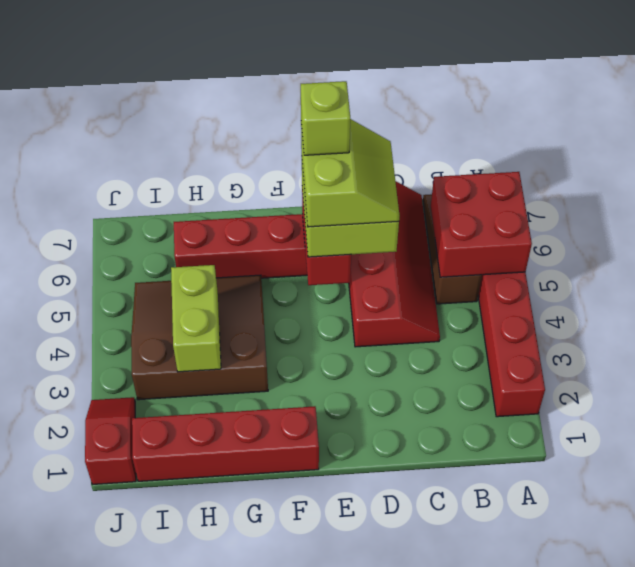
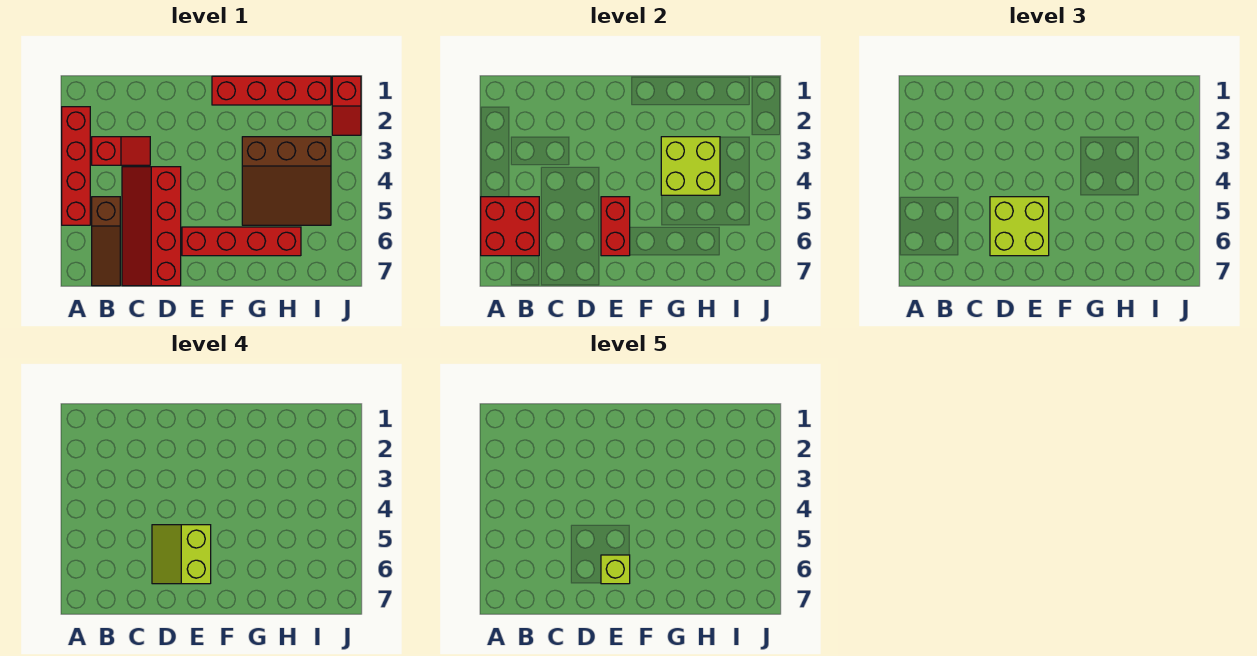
none -> red 1x2 slope [92,137,150,165]
lime 1x2 brick [171,265,221,372] -> lime 2x2 brick [661,137,720,195]

